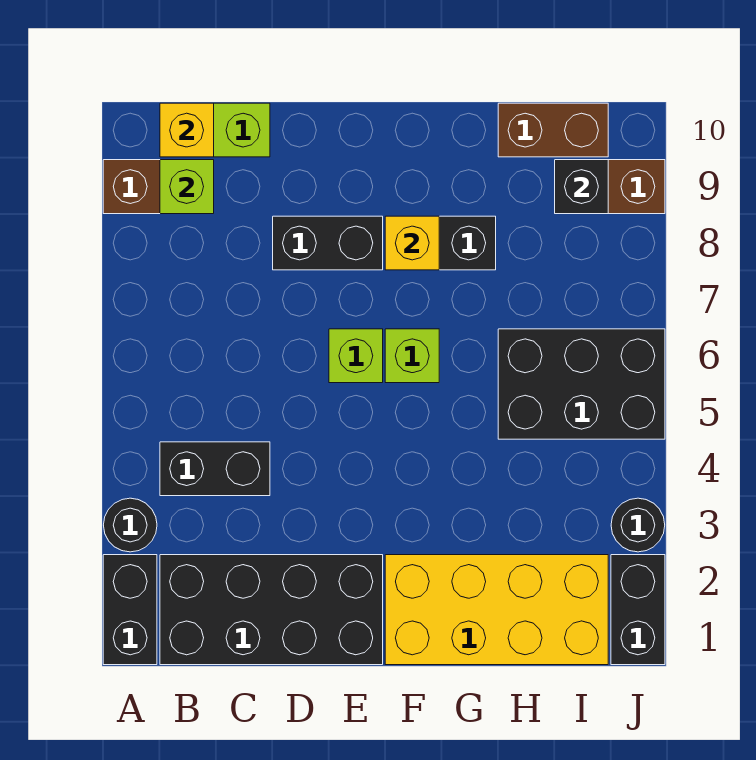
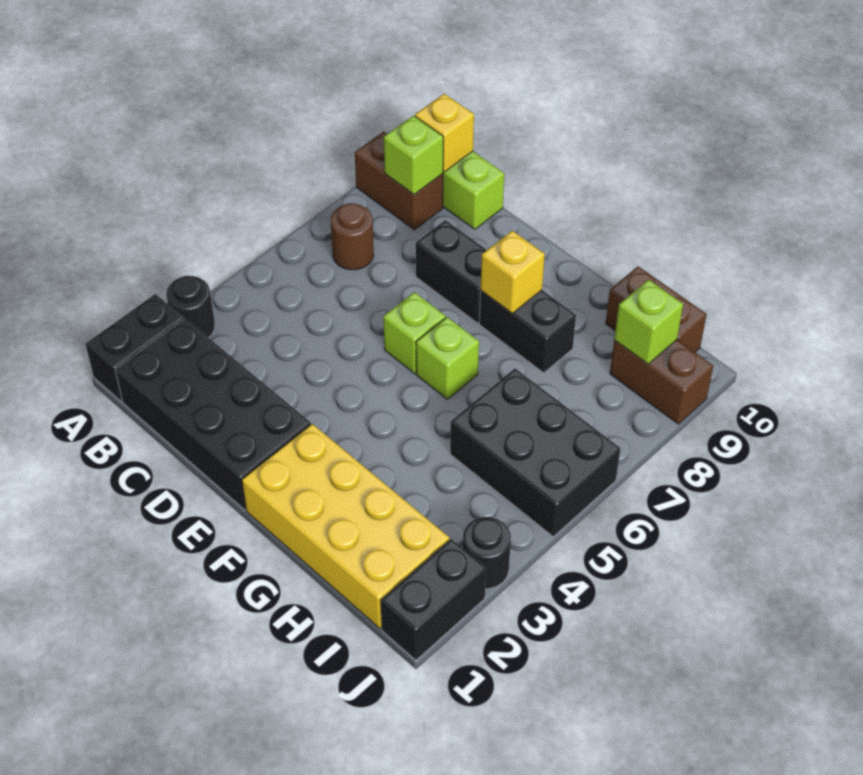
black 1x2 brick [160,442,270,496] -> none
none -> brown 1x1 round brick [331,203,374,270]
black 1x1 brick [555,160,608,214] -> lime 1x1 brick [614,280,683,364]

